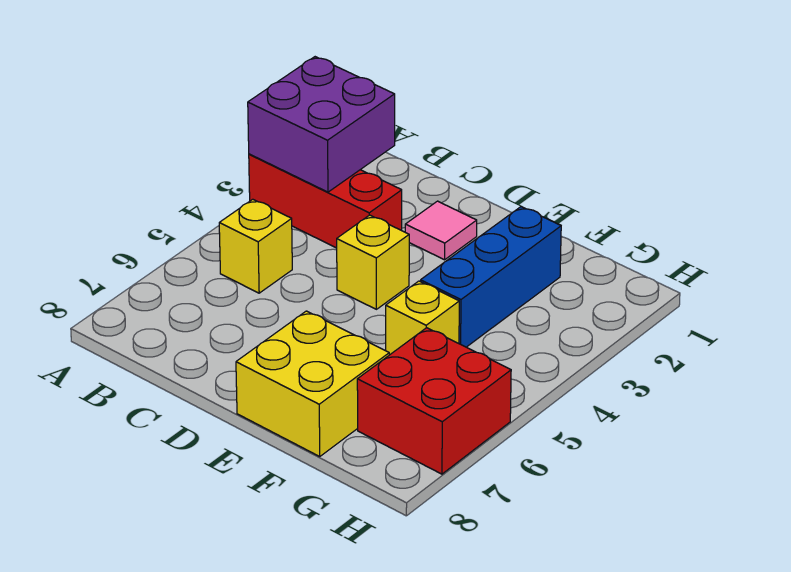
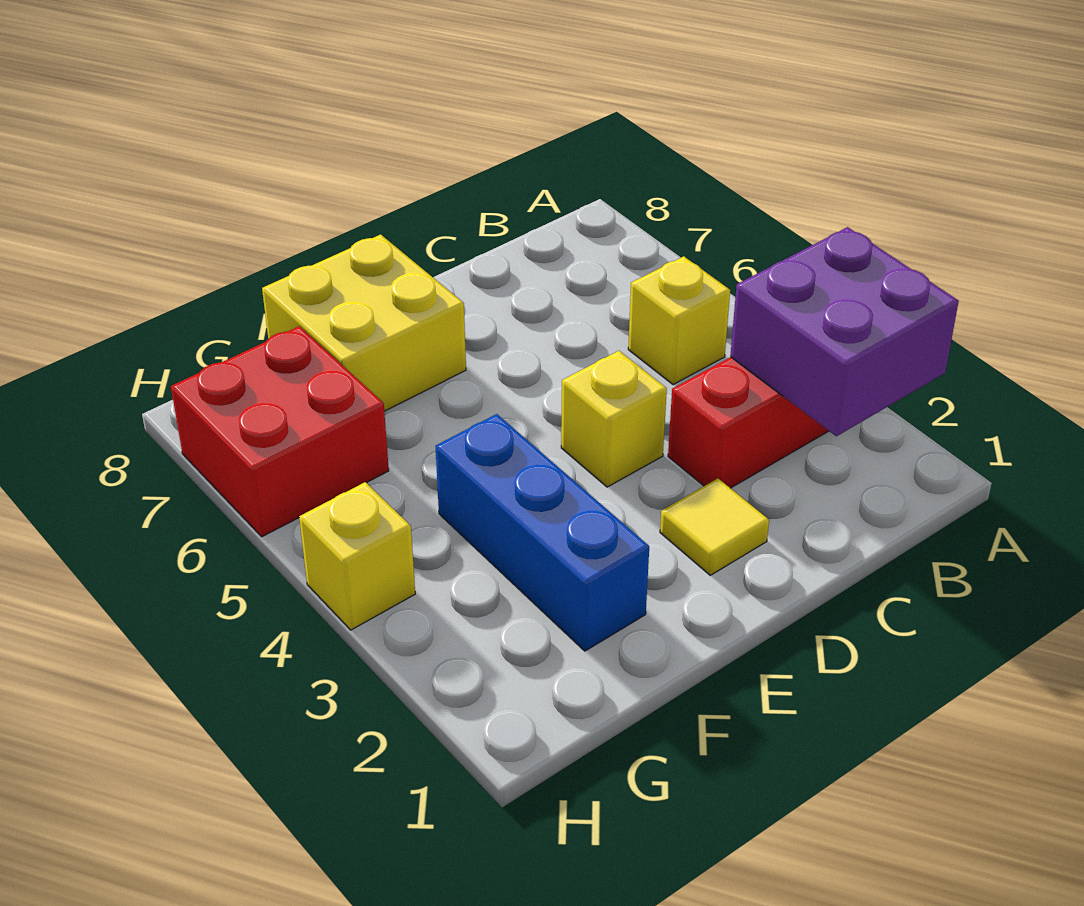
pink 1x1 tile [405,201,477,260] -> yellow 1x1 tile [660,478,769,575]
yellow 1x1 brick [386,281,459,355] -> yellow 1x1 brick moved to [299,482,415,630]

